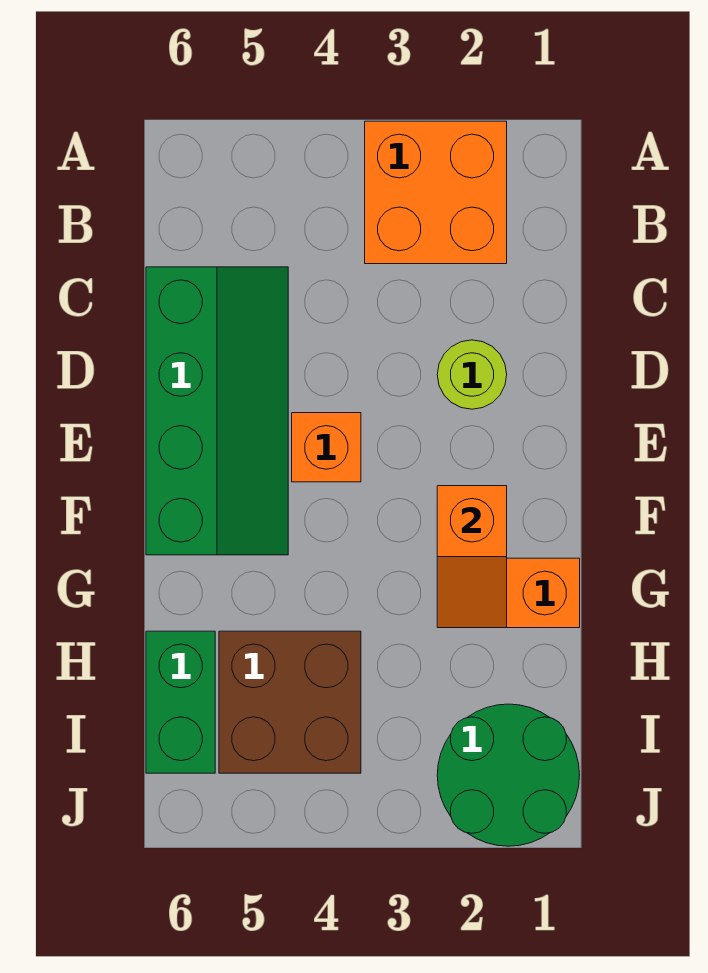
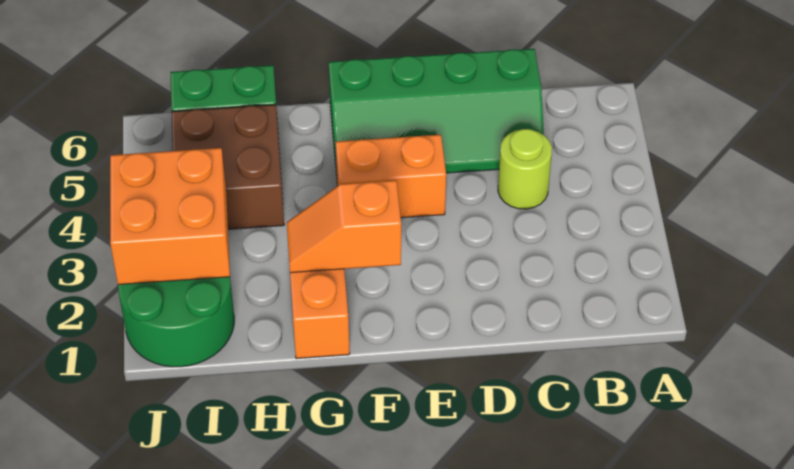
orange 2x2 brick [365,121,507,264] -> orange 2x2 brick moved to [110,148,230,285]
lime 1x1 round brick [437,340,507,409] -> lime 1x1 round brick moved to [498,129,552,209]
orange 1x1 brick [292,413,361,482] -> orange 1x2 brick [336,135,446,218]

